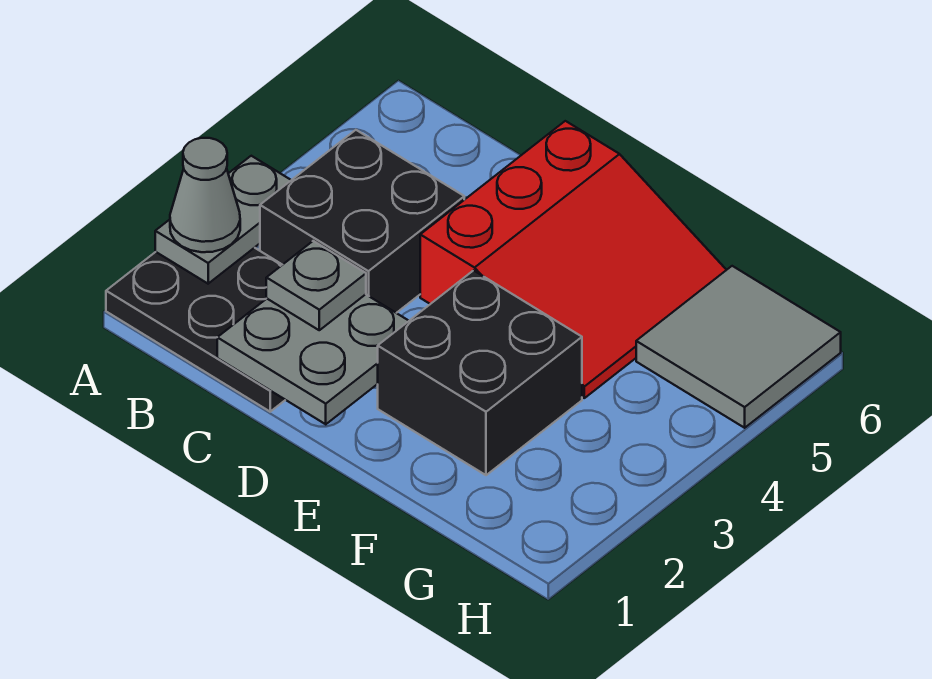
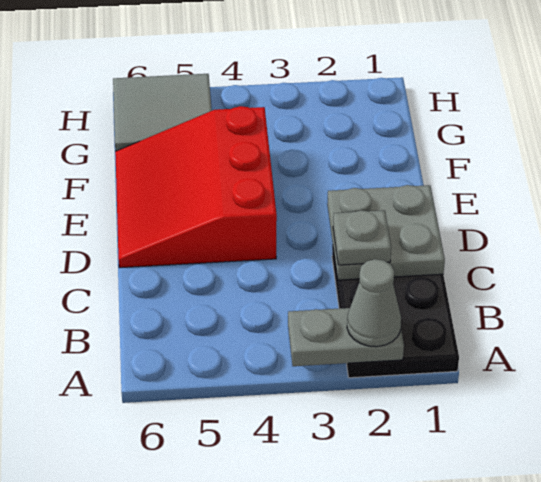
black 2x2 brick [260,130,464,313] -> none
red 3x3 slope [420,121,726,398] -> red 3x3 slope turned to [115,106,277,268]
black 2x2 brick [378,271,582,475] -> none

